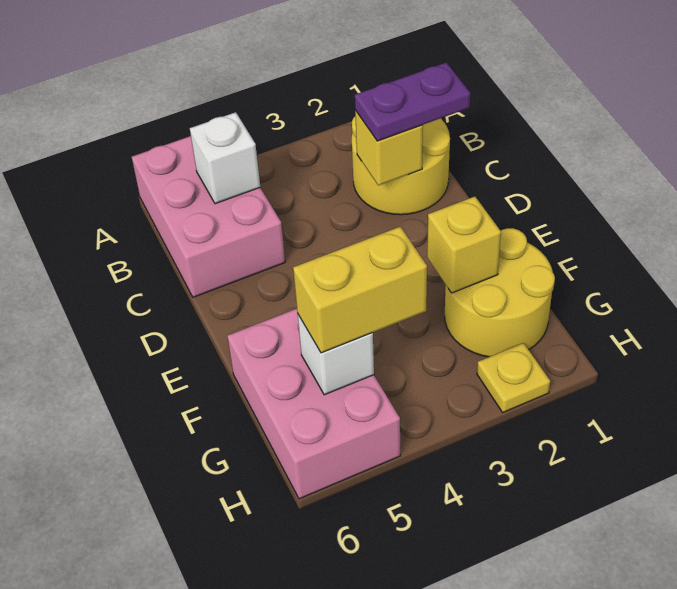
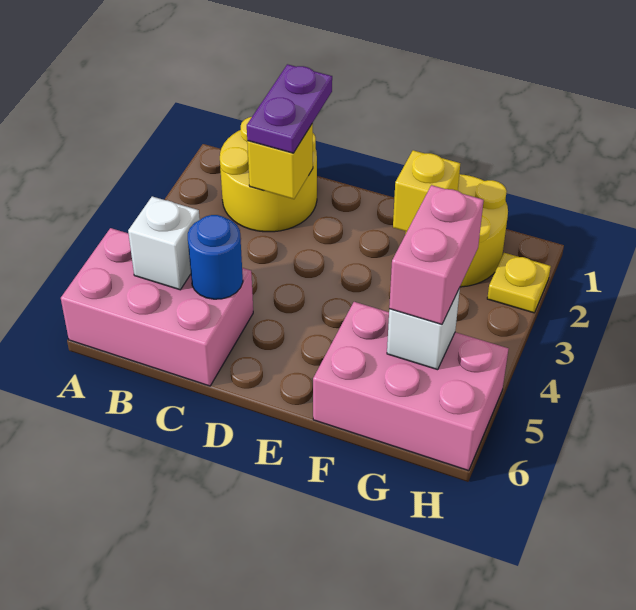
none -> blue 1x1 round brick [188,215,243,299]
yellow 1x2 brick [293,227,427,353] -> pink 1x2 brick [389,185,484,324]

